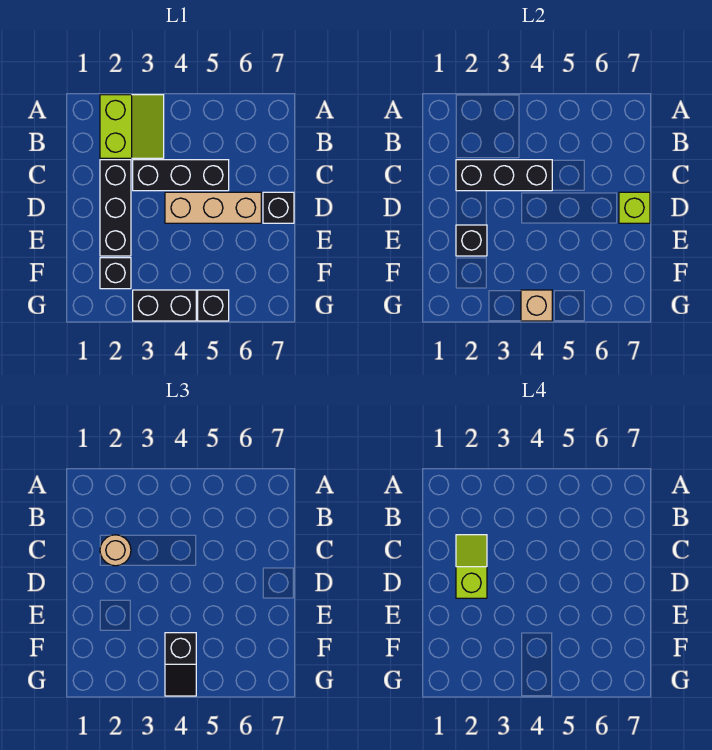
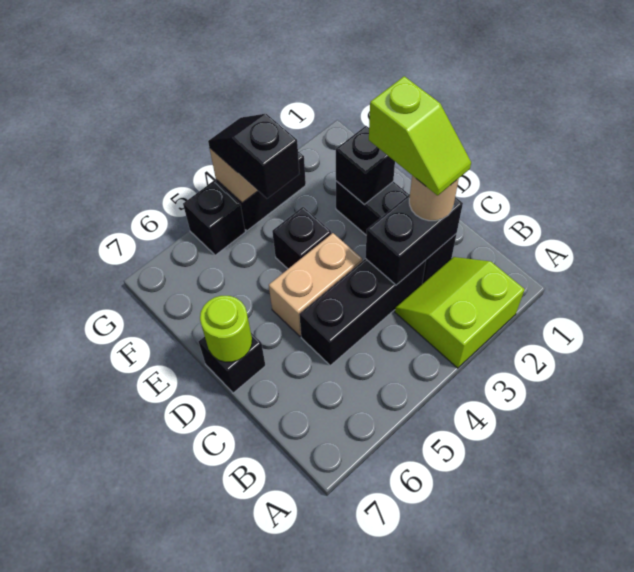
lime 2x2 slope [100,95,164,158] -> lime 2x2 slope turned to [395,257,525,368]
black 1x3 brick [456,160,552,191] -> black 1x2 brick [365,194,463,285]
tan 1x3 brick [165,192,261,223] -> tan 1x2 brick [269,233,362,336]
lime 1x1 brick [619,192,650,223] -> lime 1x1 round brick [200,296,252,362]
black 1x1 brick [100,258,131,289] -> black 1x1 brick moved to [272,207,331,269]

